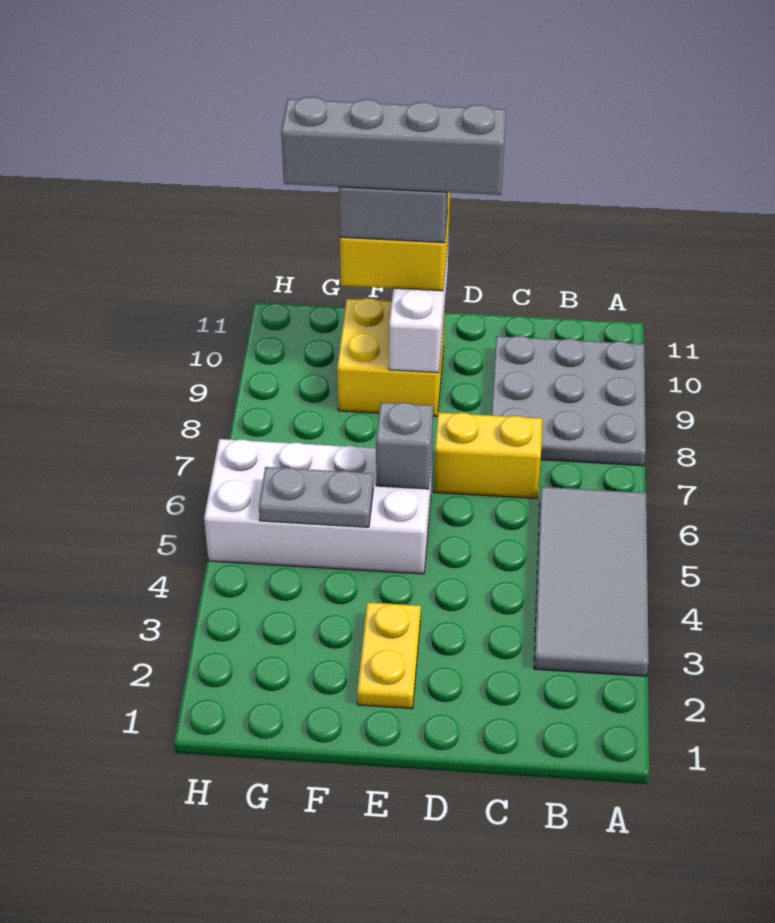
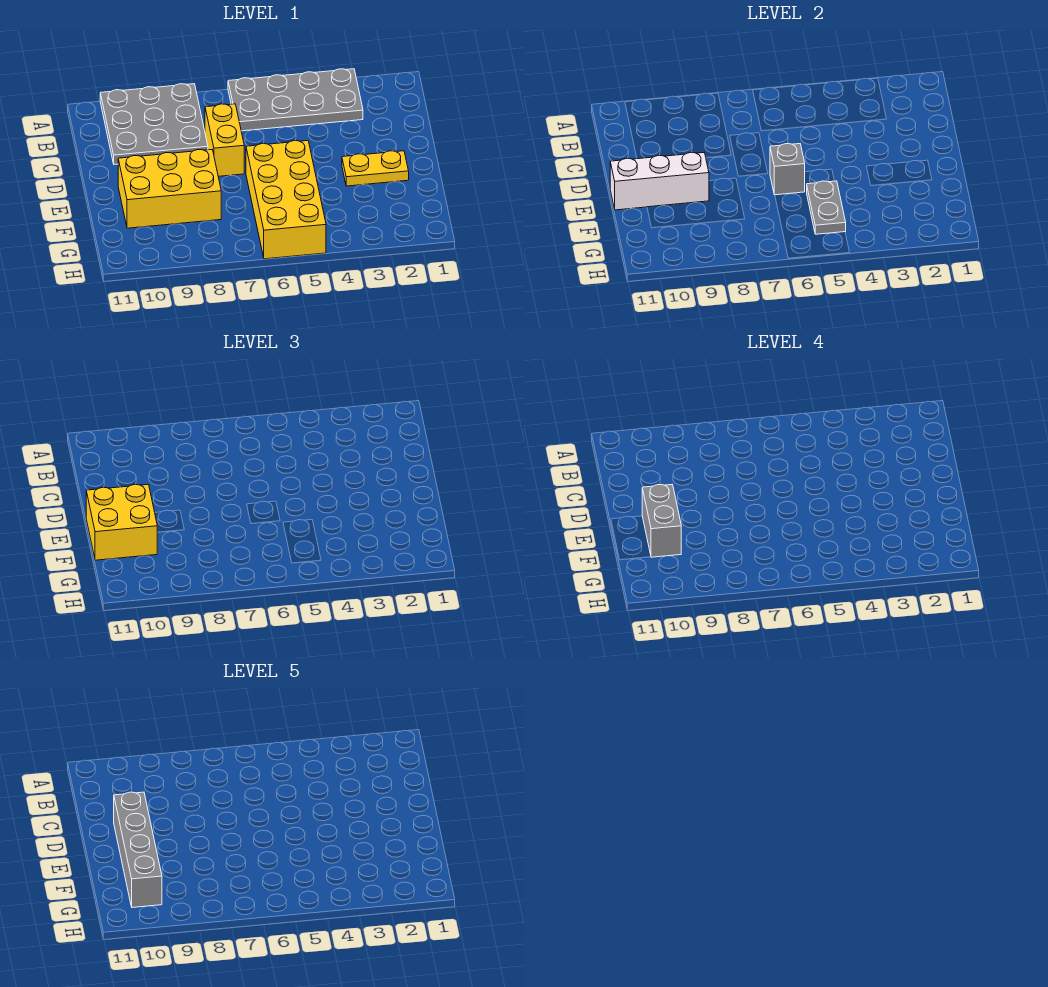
grey 2x4 tile [534,487,649,676] -> grey 2x4 plate [228,69,363,131]
white 2x4 brick [204,439,432,574] -> yellow 2x4 brick [246,141,326,259]
yellow 2x2 brick [337,298,445,416] -> yellow 2x3 brick [118,150,221,228]

